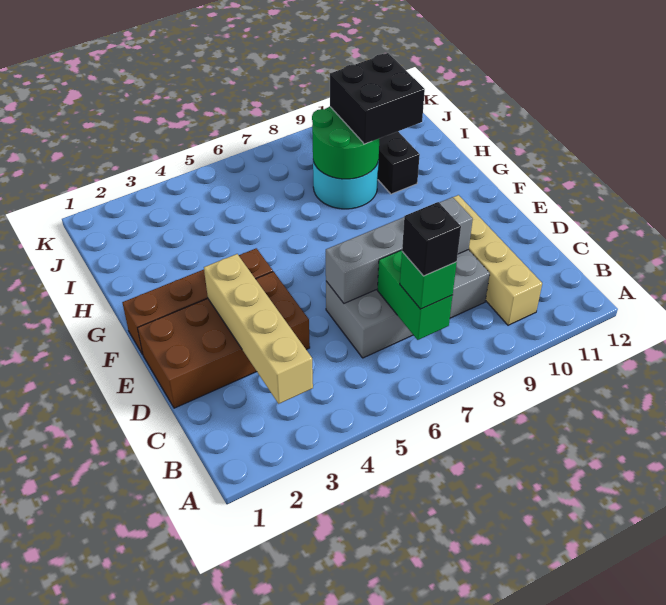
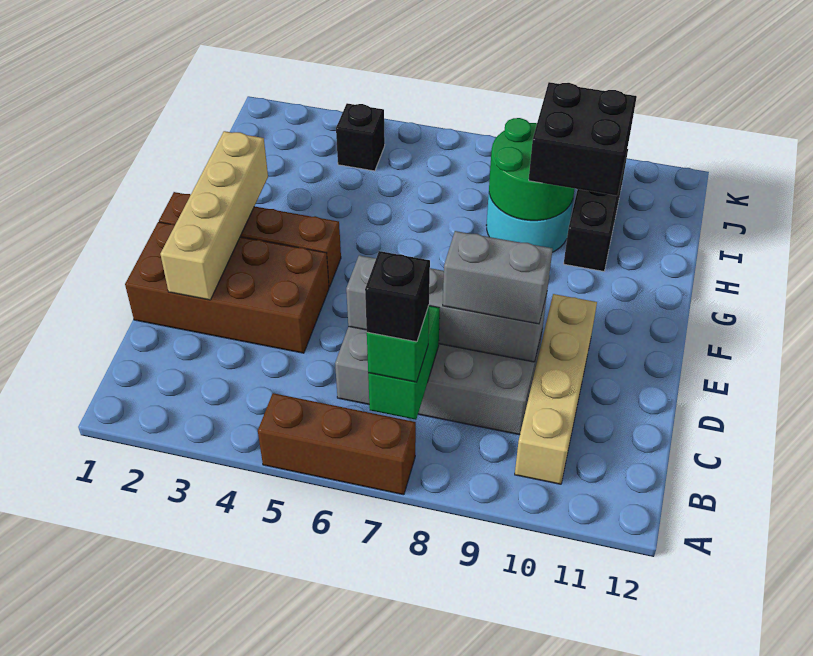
none -> brown 1x3 brick [258,393,416,495]
tan 1x4 brick [204,254,313,404] -> tan 1x4 brick moved to [160,131,268,300]
none -> grey 1x2 brick [443,231,553,324]
none -> black 1x1 brick [336,103,385,171]

